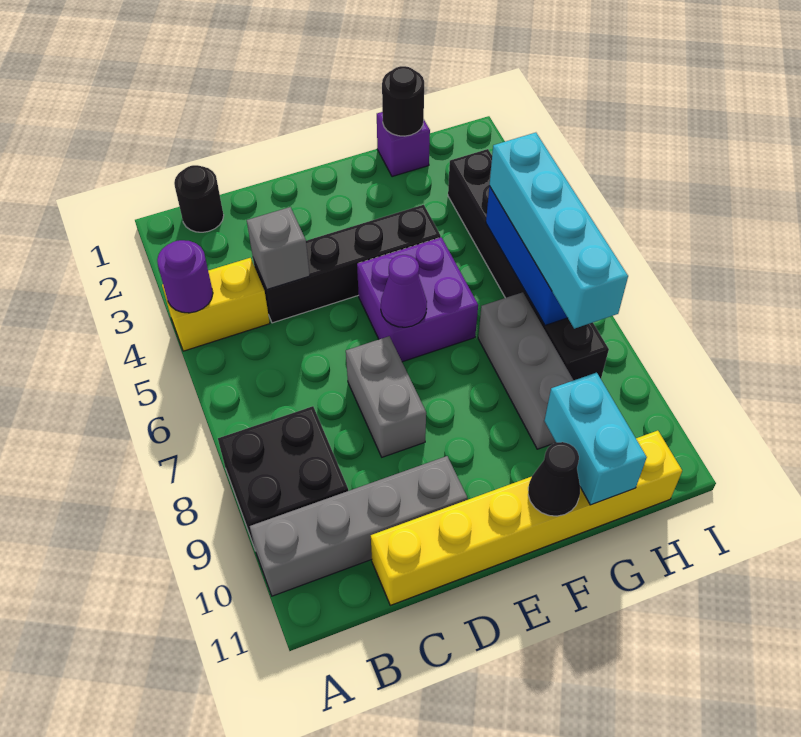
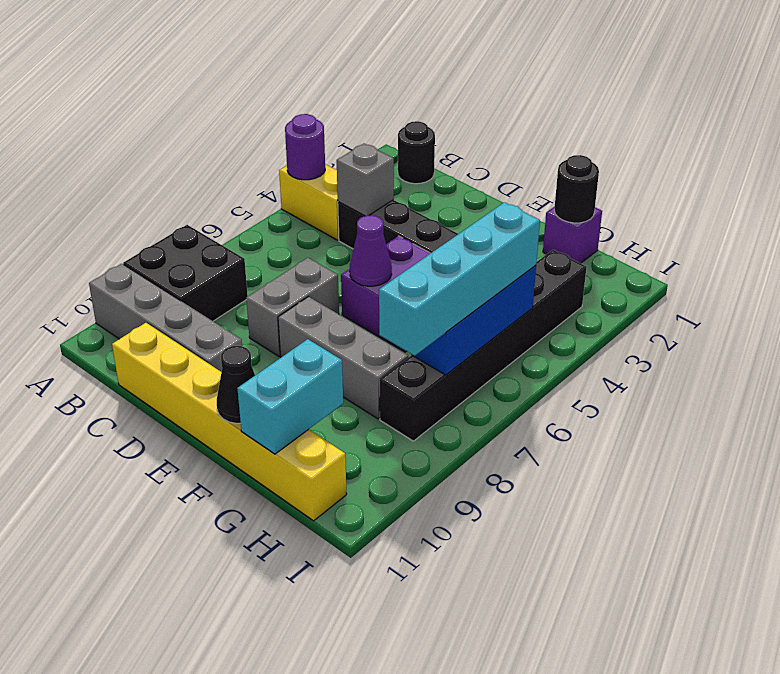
grey 1x3 brick [478,292,573,449] -> grey 1x3 brick turned to [278,297,408,419]

